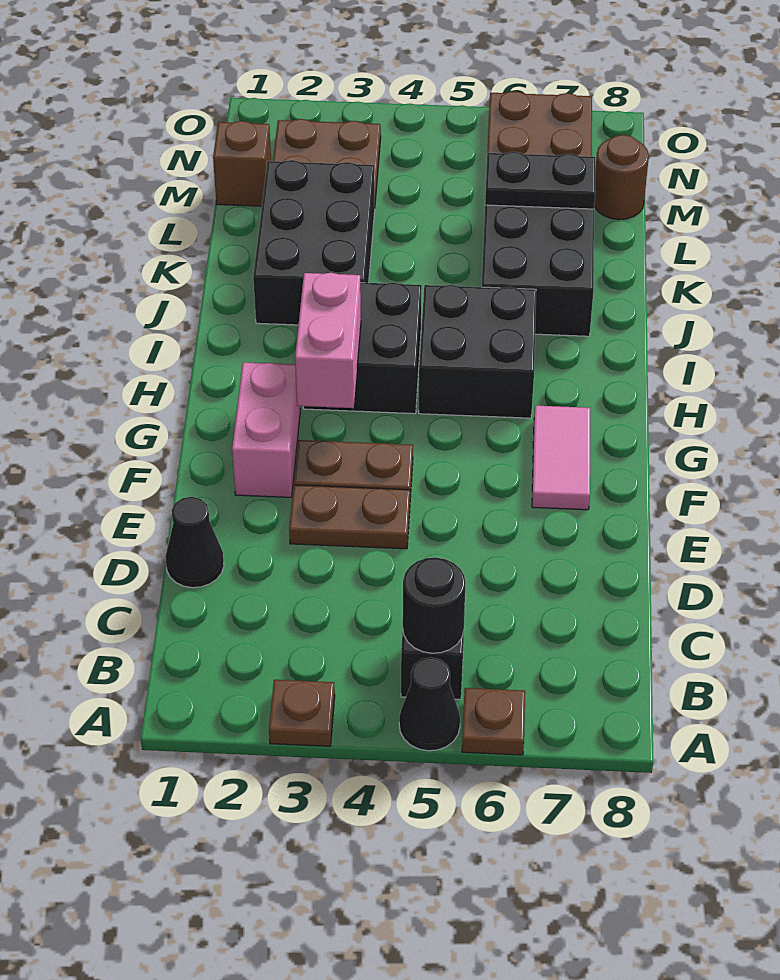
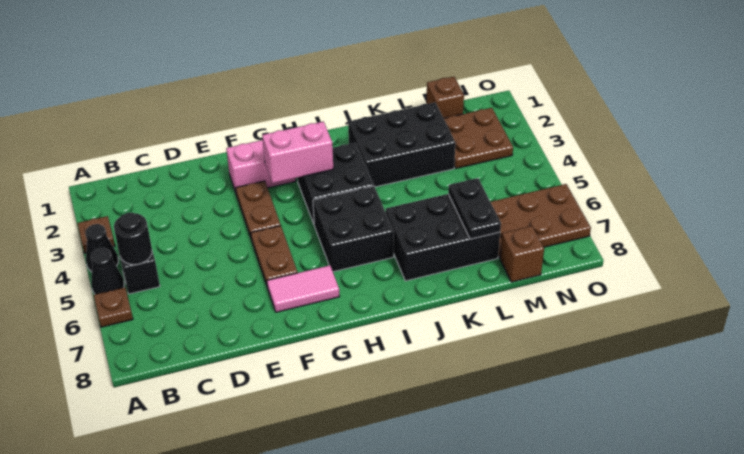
black 1x1 cone [166,497,224,588] -> black 1x1 cone moved to [85,224,118,272]
brown 1x2 plate [289,485,410,549] -> brown 1x2 plate moved to [251,226,298,285]
brown 1x1 round brick [594,135,649,220] -> brown 1x1 brick [500,226,544,282]

